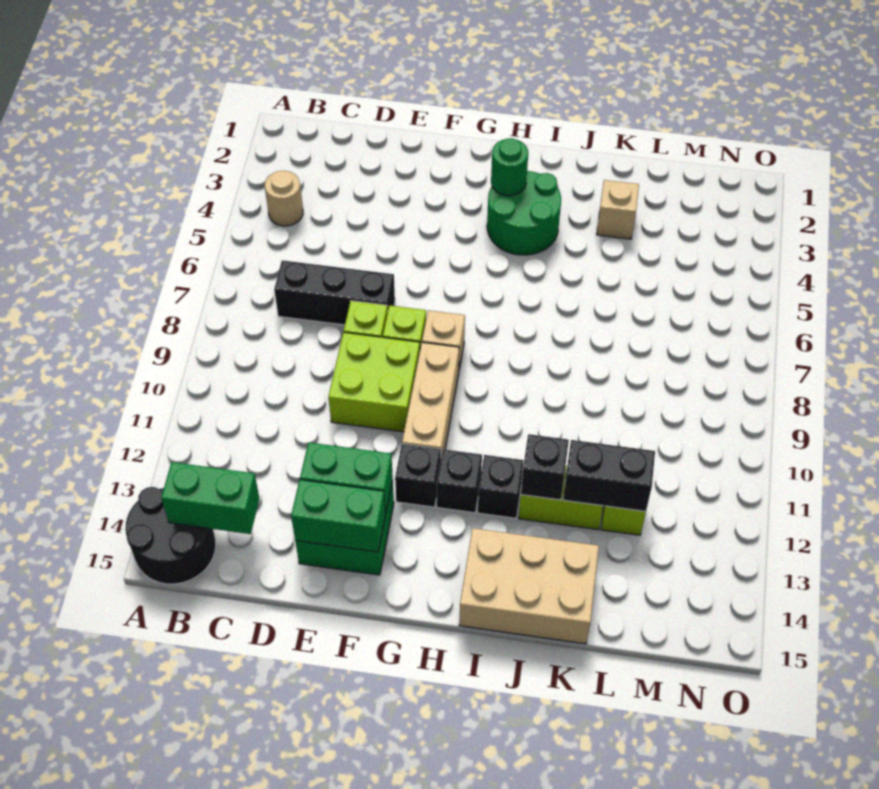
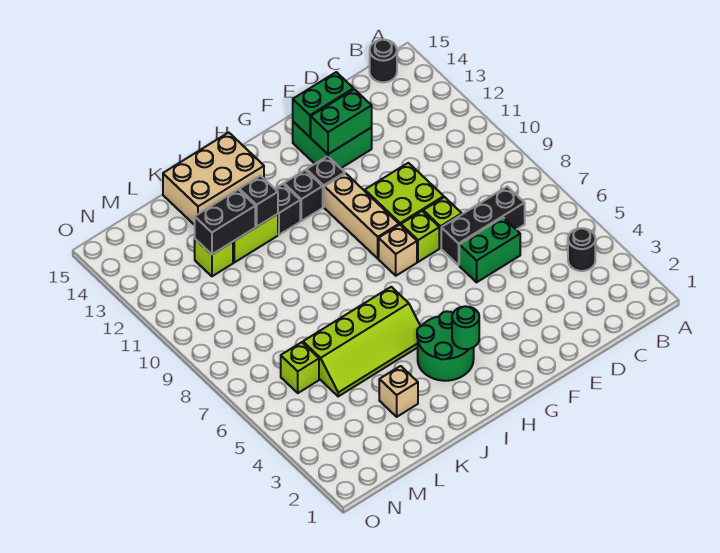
black 2x2 round brick [125,487,216,584] -> black 1x1 round brick [370,40,397,82]
tan 1x1 round brick [265,171,303,226] -> black 1x1 round brick [568,228,595,271]
green 1x2 brick [161,462,260,534] -> green 1x2 brick moved to [459,218,520,282]
none -> lime 2x4 slope [303,287,420,396]
none -> lime 1x1 brick [281,342,319,393]

